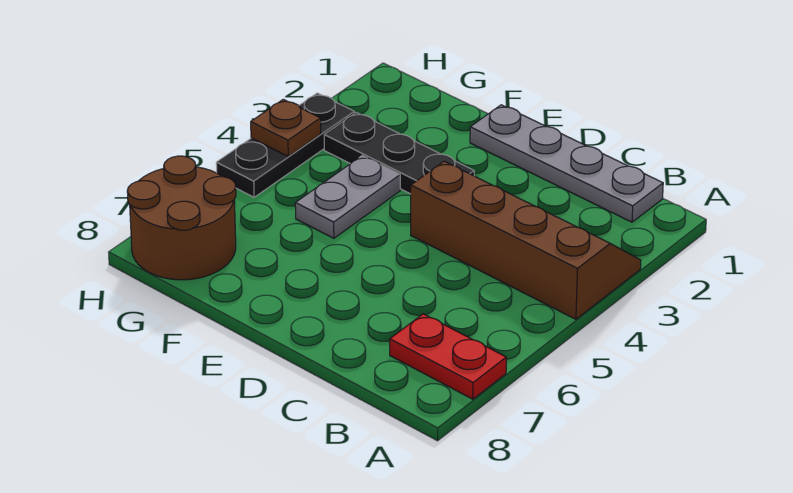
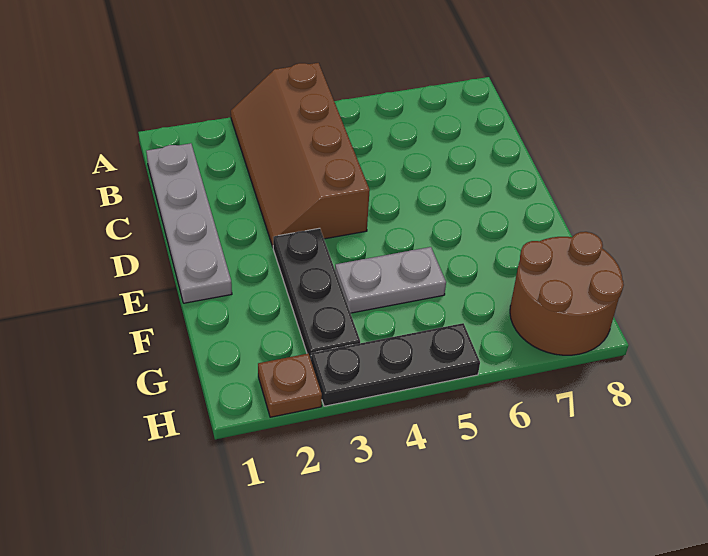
red 1x2 plate [390,314,506,399] -> none
brown 1x1 plate [251,99,321,156] -> brown 1x1 plate moved to [258,354,322,417]

